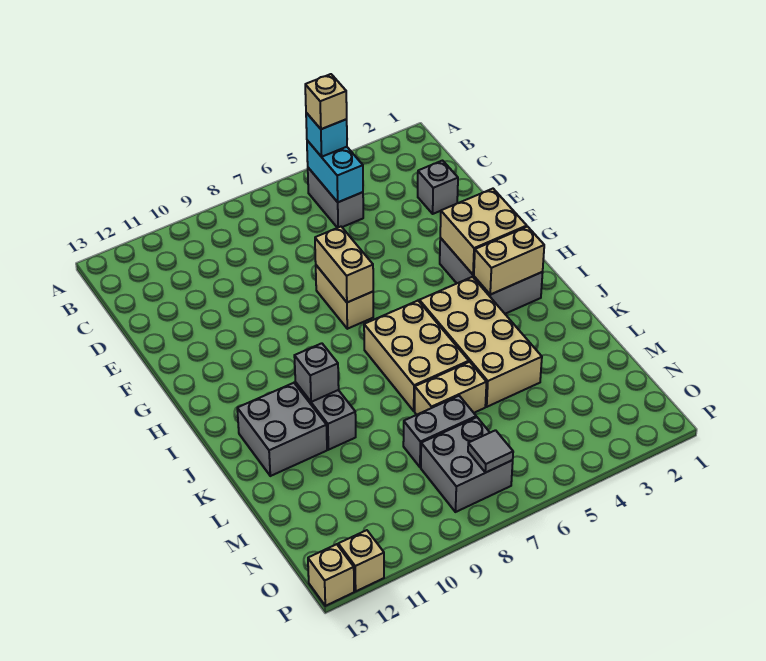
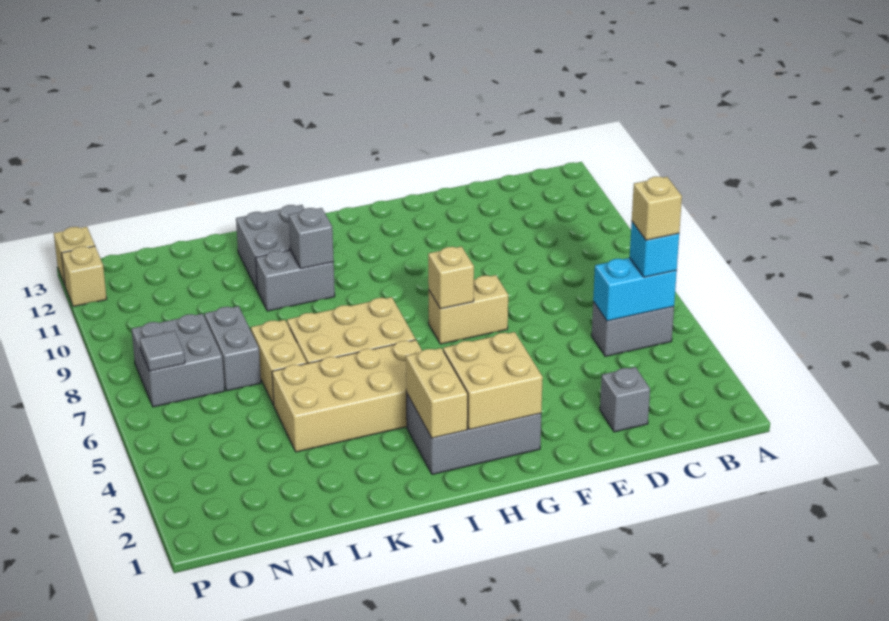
tan 1x2 brick [315,227,373,302] -> tan 1x1 brick [428,246,474,309]

